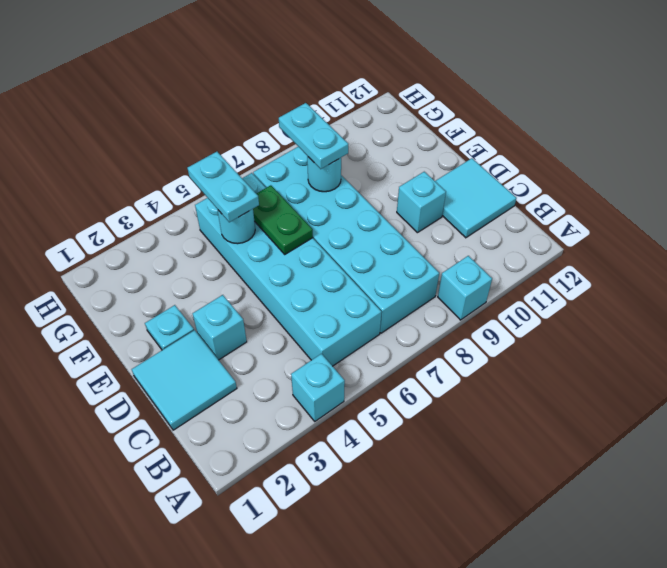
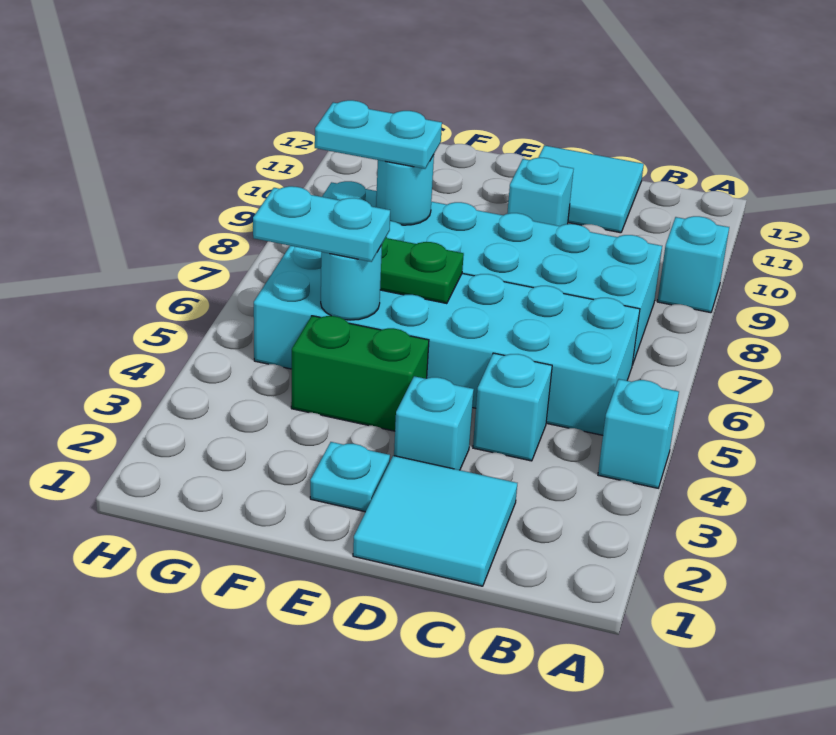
none -> cyan 1x1 brick [473,353,552,461]
none -> green 1x2 brick [291,316,429,431]

